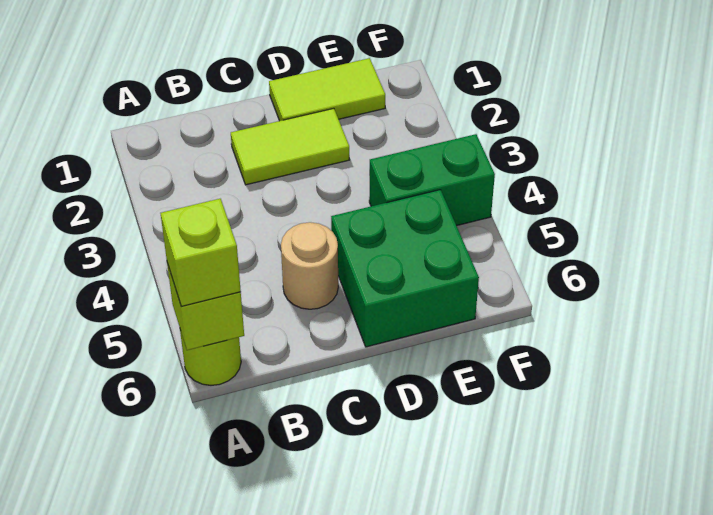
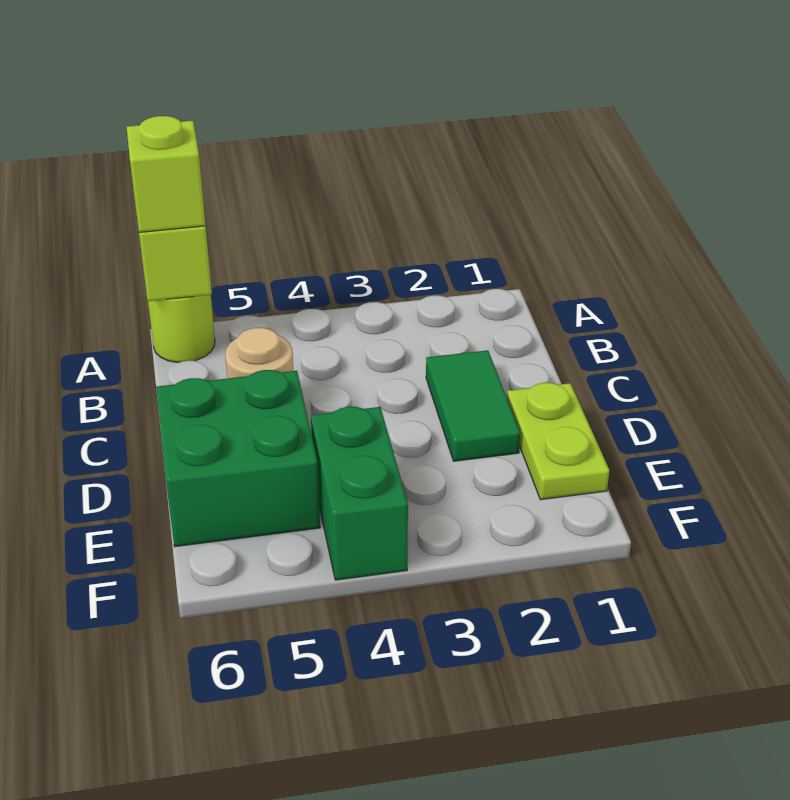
lime 1x2 tile [231,108,349,185] -> green 1x2 tile [426,350,520,461]
lime 1x2 tile [269,58,385,121] -> lime 1x2 plate [507,383,609,500]

